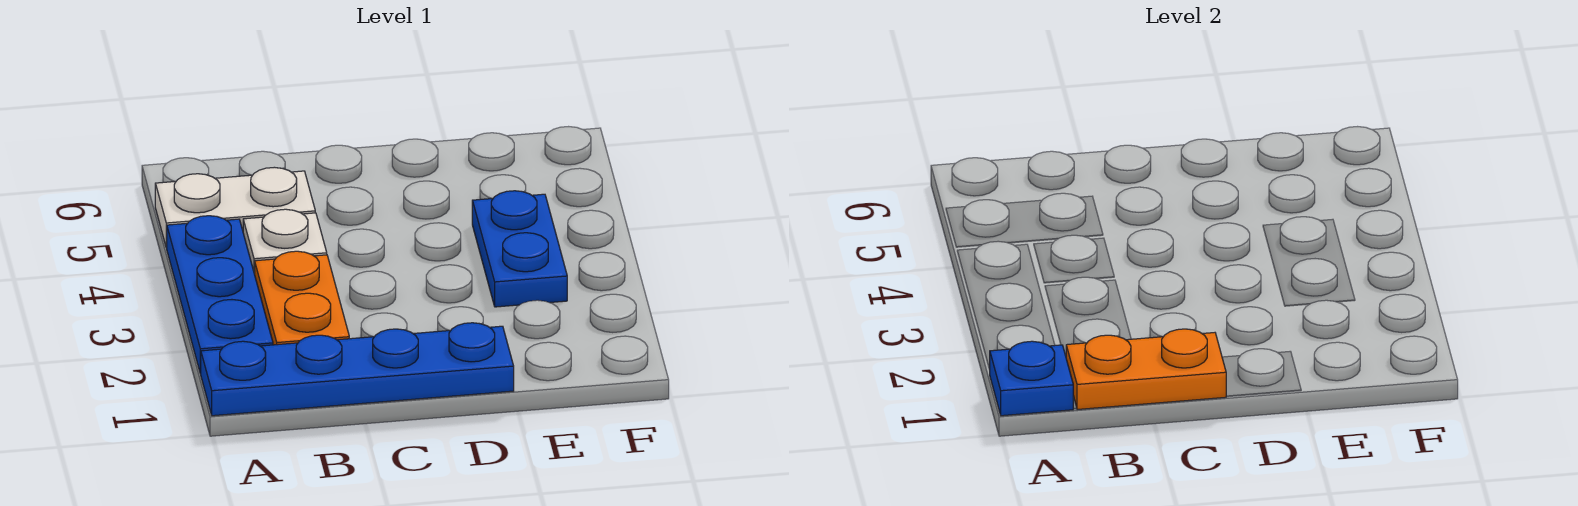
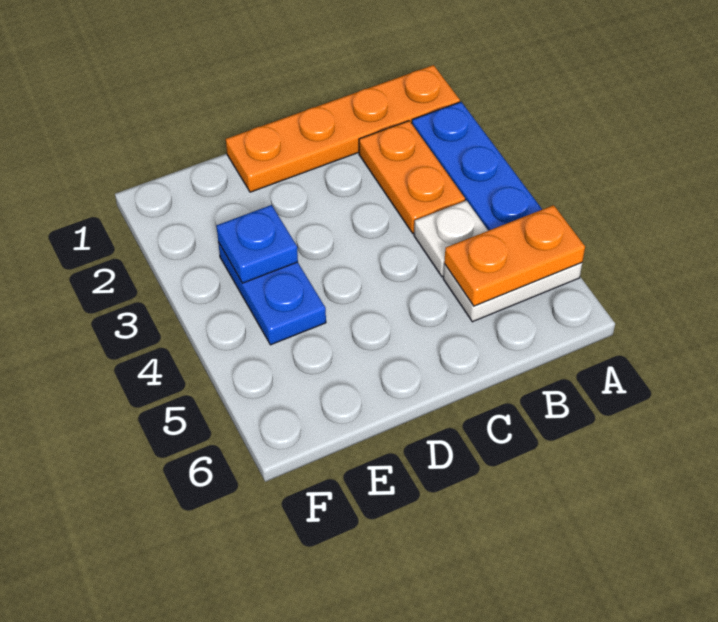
blue 1x4 plate [201,323,514,416] -> orange 1x4 plate [226,65,460,192]
blue 1x1 plate [989,341,1073,416] -> blue 1x1 plate moved to [217,205,298,283]
orange 1x2 plate [1066,329,1226,410] -> orange 1x2 plate moved to [444,205,585,306]

